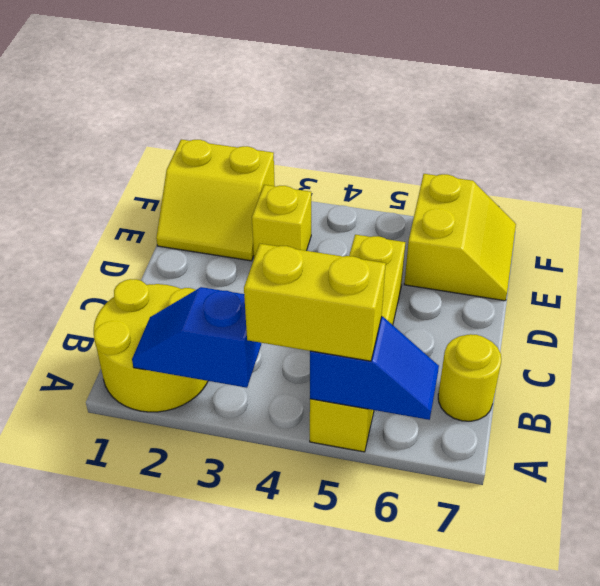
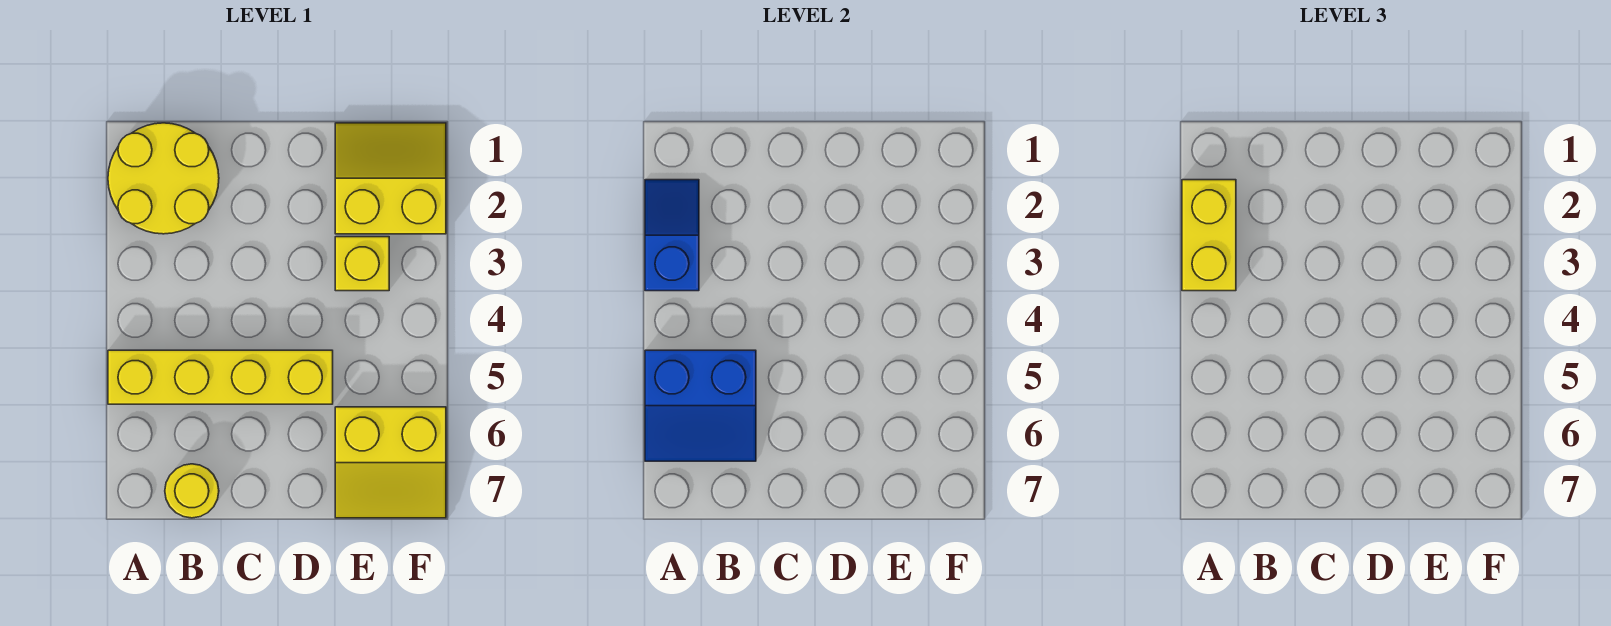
yellow 1x2 brick [244,244,386,361] -> yellow 1x2 brick moved to [1182,180,1236,291]
blue 1x2 slope [310,317,439,420] -> blue 2x2 slope [645,350,756,461]
yellow 2x2 slope [156,140,275,261] -> yellow 2x2 slope turned to [335,123,446,234]

